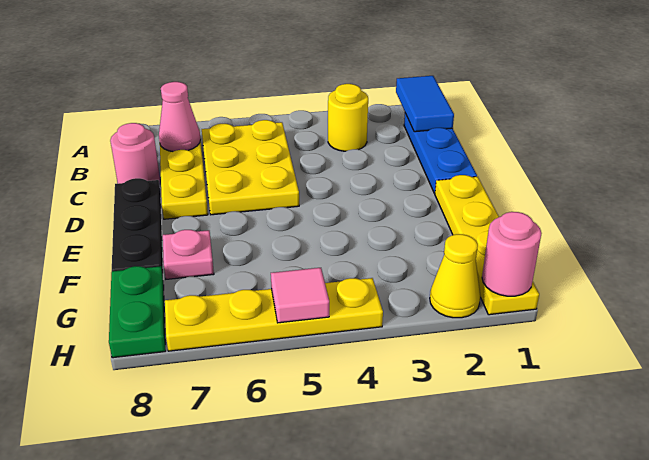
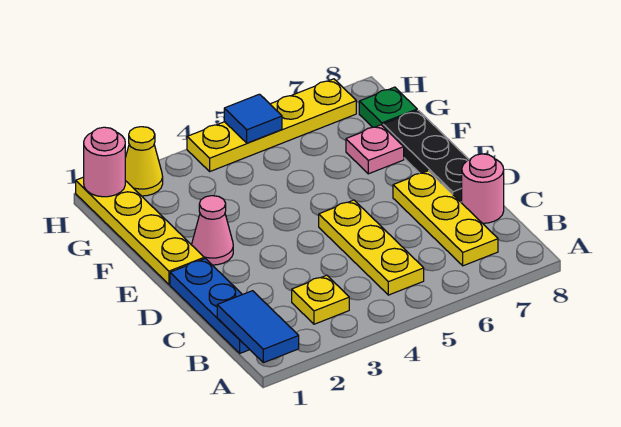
yellow 1x1 round brick [328,84,368,151] -> yellow 1x1 plate [292,275,349,324]
yellow 2x3 plate [202,120,299,215] -> yellow 1x3 plate [319,200,424,295]
pink 1x1 cone [159,82,201,152] -> pink 1x1 cone moved to [192,196,233,265]
green 1x2 plate [109,266,165,358] -> green 1x1 plate [359,87,417,127]
pink 1x1 tile [271,268,329,323] -> blue 1x1 tile [224,94,282,143]

